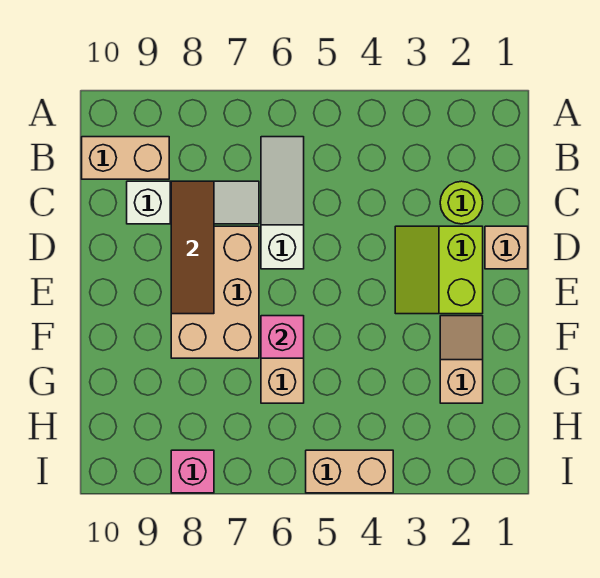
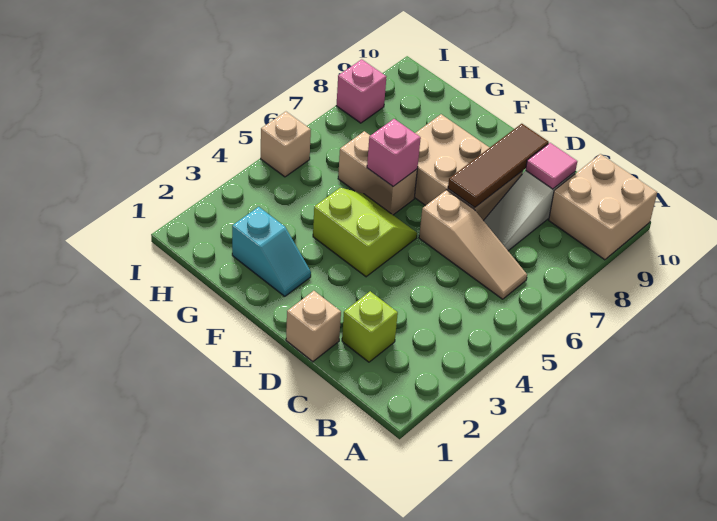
white 1x3 slope [261,137,304,269] -> tan 1x3 slope [419,190,527,299]
tan 1x2 brick [82,137,169,179] -> tan 2x2 brick [549,154,657,260]
lime 1x1 round brick [440,181,483,224] -> lime 1x1 brick [342,291,398,362]
brown 1x3 tile [171,181,214,314] -> brown 1x3 tile turned to [448,124,549,208]
none -> pink 1x1 tile [526,143,577,189]
lime 2x2 slope [395,226,483,314] -> lime 2x2 slope moved to [313,188,417,277]
tan 1x2 slope [440,316,483,403] -> cyan 1x2 slope [232,207,311,296]
tan 1x2 brick [306,450,393,493] -> tan 1x1 brick [261,112,311,177]

